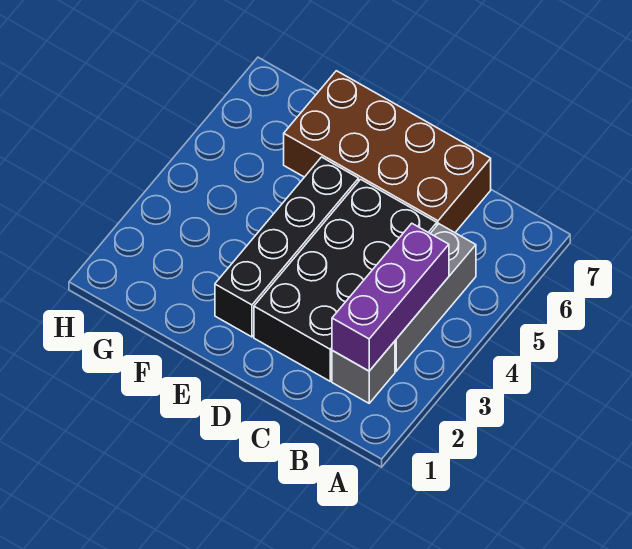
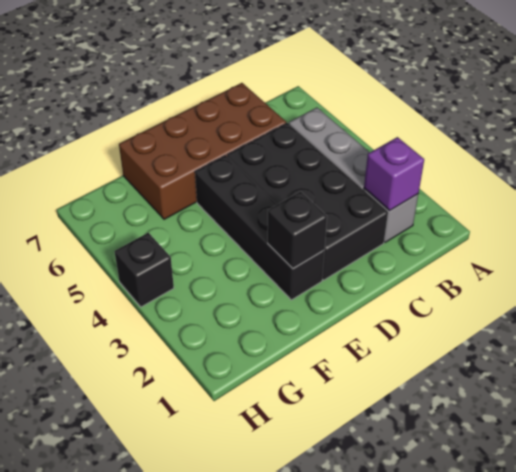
purple 1x3 brick [332,223,449,371] -> purple 1x1 brick [364,137,424,211]
none -> black 1x1 brick [268,192,327,268]
none -> black 1x1 brick [115,233,174,307]

